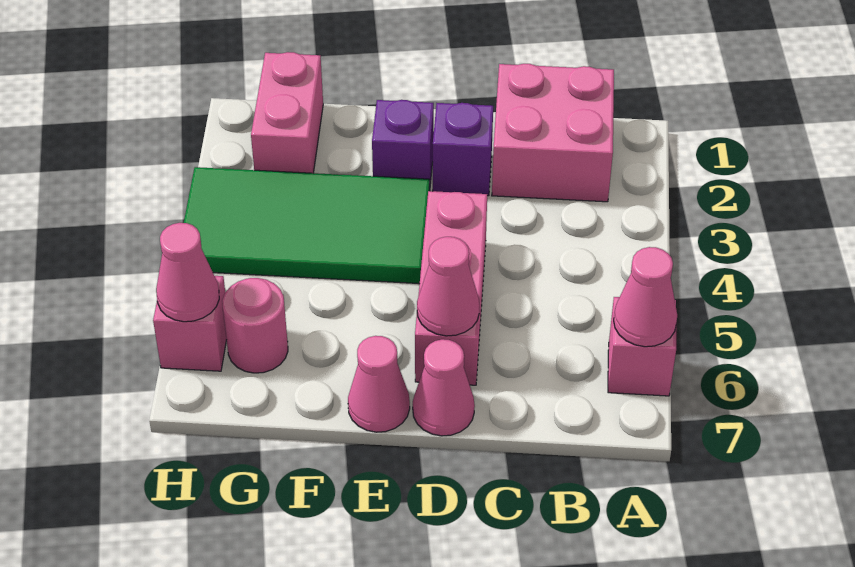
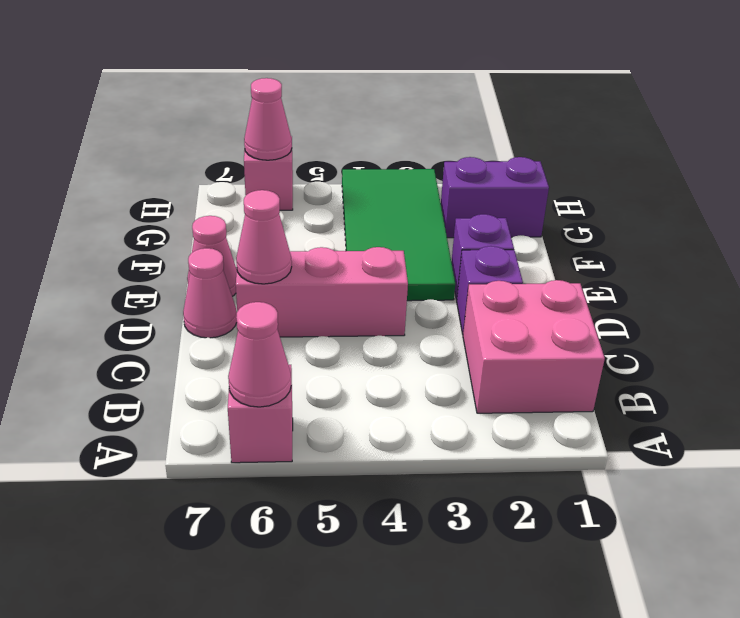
pink 1x2 brick [251,52,323,173] -> purple 1x2 brick [441,157,549,238]
pink 1x1 round brick [222,278,288,373] -> none

